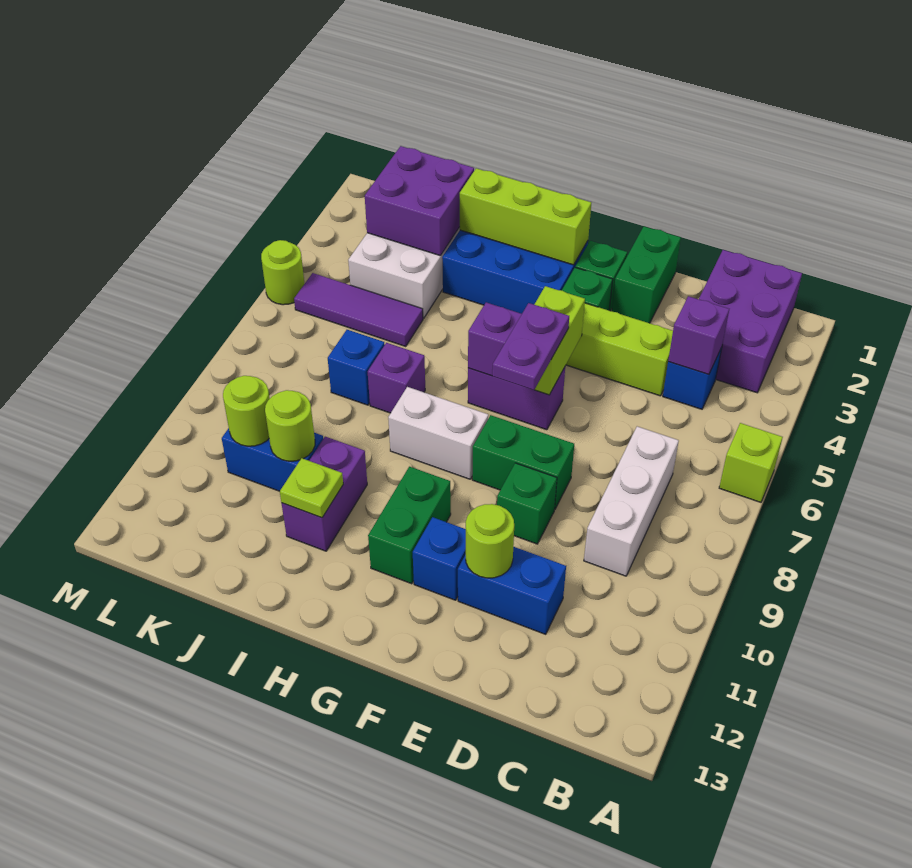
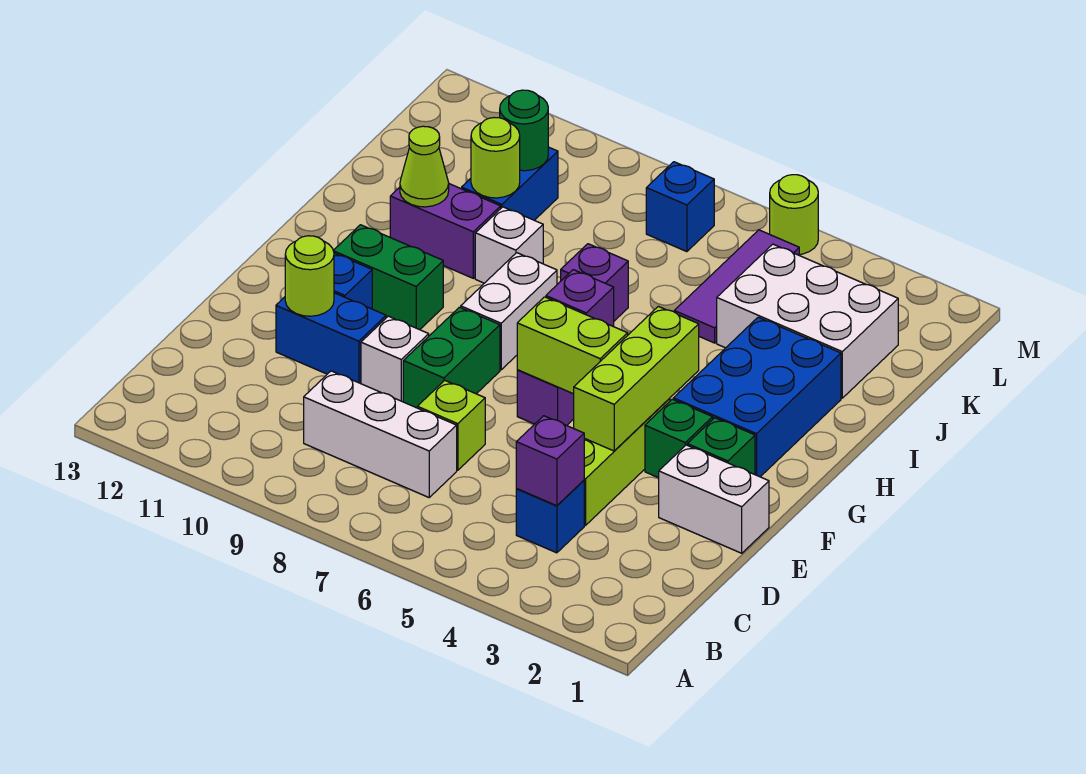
lime 1x1 brick [719,423,783,502] -> lime 1x1 brick moved to [417,380,485,470]
purple 2x3 brick [699,250,802,393] -> none
blue 1x2 brick [458,547,566,634] -> blue 1x2 brick turned to [276,293,386,384]
green 1x2 brick [612,226,681,323] -> white 1x2 brick [659,445,769,553]
green 1x1 brick [497,463,557,544] -> white 1x1 brick [361,316,429,402]
purple 1x2 plate [492,303,569,390] -> none
lime 1x3 brick [459,168,591,265] -> lime 1x3 brick moved to [574,306,699,451]
none -> white 1x1 brick [475,207,543,283]
lime 1x1 plate [280,458,343,518] -> lime 1x1 cone [400,126,449,207]
purple 2x2 brick [365,146,474,256] -> none
blue 1x1 brick [328,330,385,405] -> blue 1x1 brick moved to [646,162,715,252]
lime 1x1 round brick [223,376,270,446] -> green 1x1 round brick [500,90,548,171]

